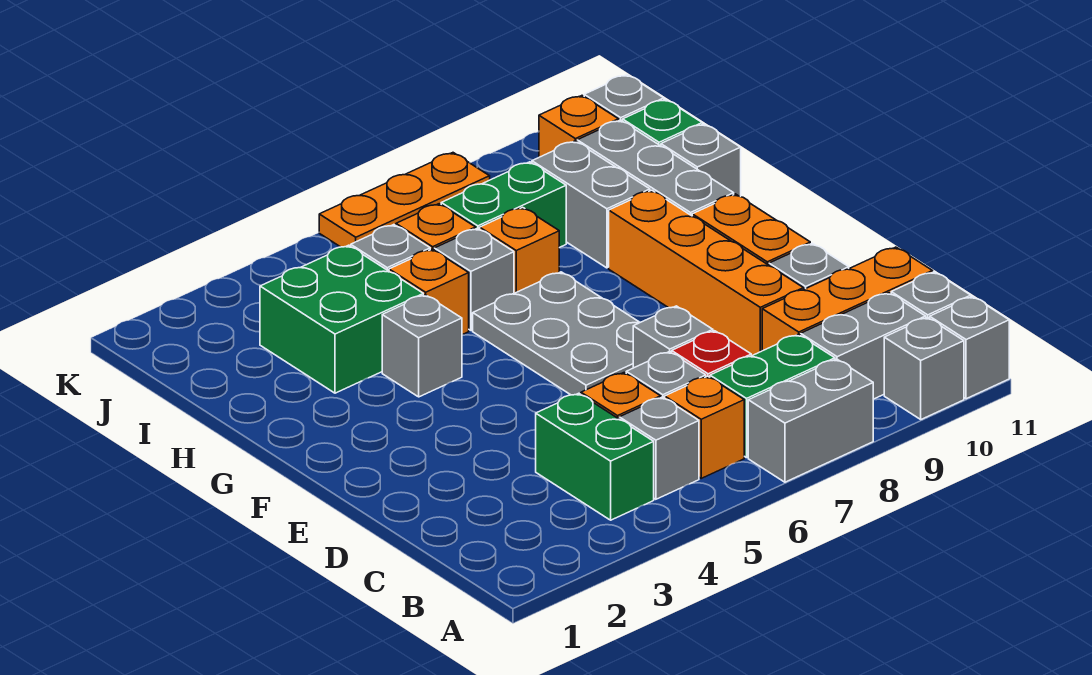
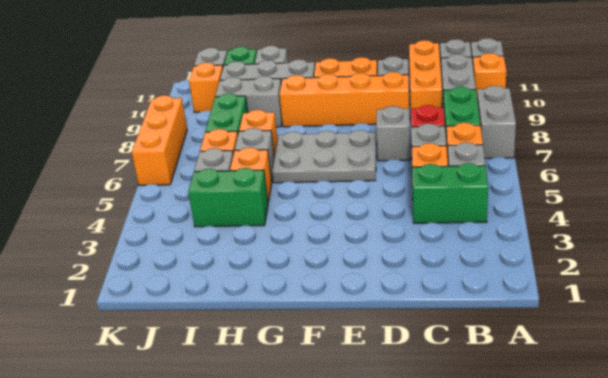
grey 1x1 brick [884,317,964,419] -> orange 1x1 brick [473,53,506,95]
grey 1x1 brick [382,295,462,397] -> none
green 2x2 brick [260,245,423,393] -> green 1x2 brick [188,168,268,227]
orange 1x3 plate [319,153,490,247] -> orange 1x3 brick [132,95,187,185]

